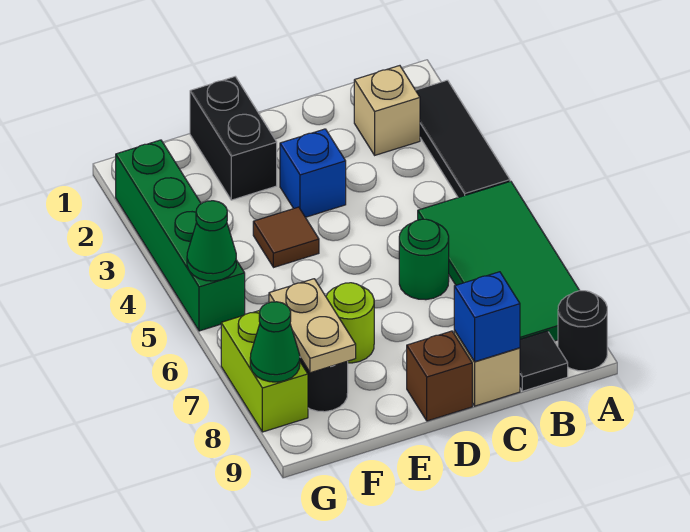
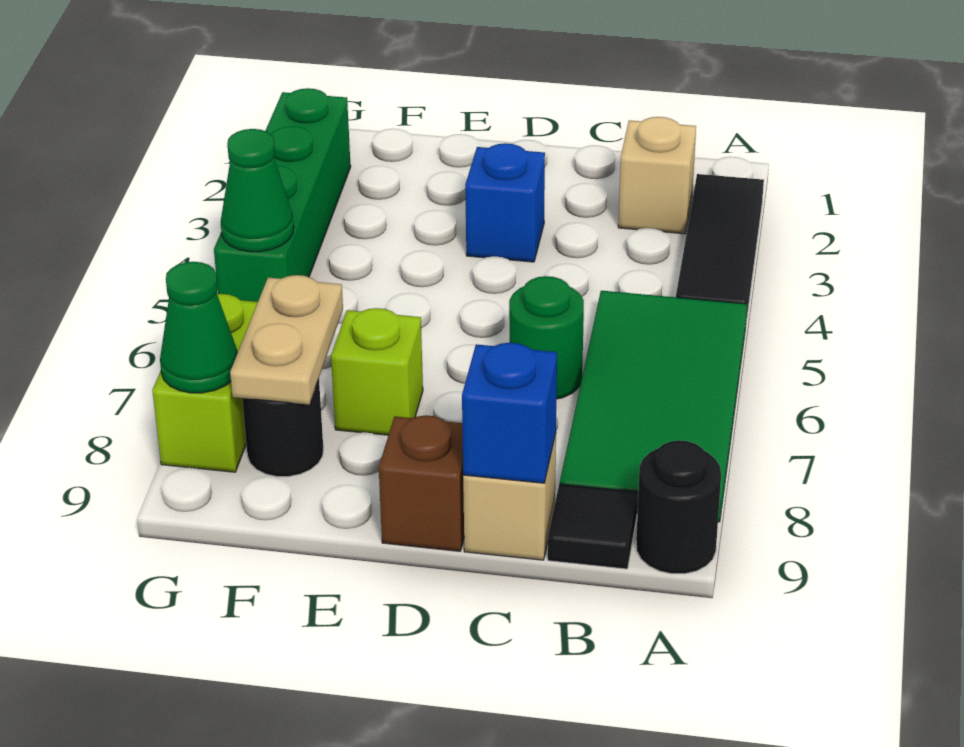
black 1x2 brick [190,77,277,200] -> none
brown 1x1 tile [253,207,319,267] -> none
lime 1x1 round brick [326,283,374,363] -> lime 1x1 brick [331,308,423,435]

